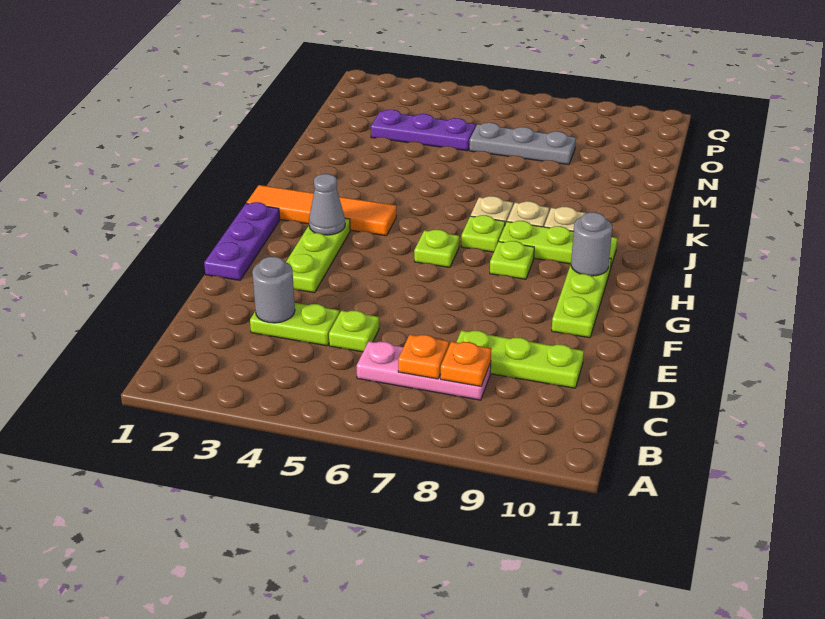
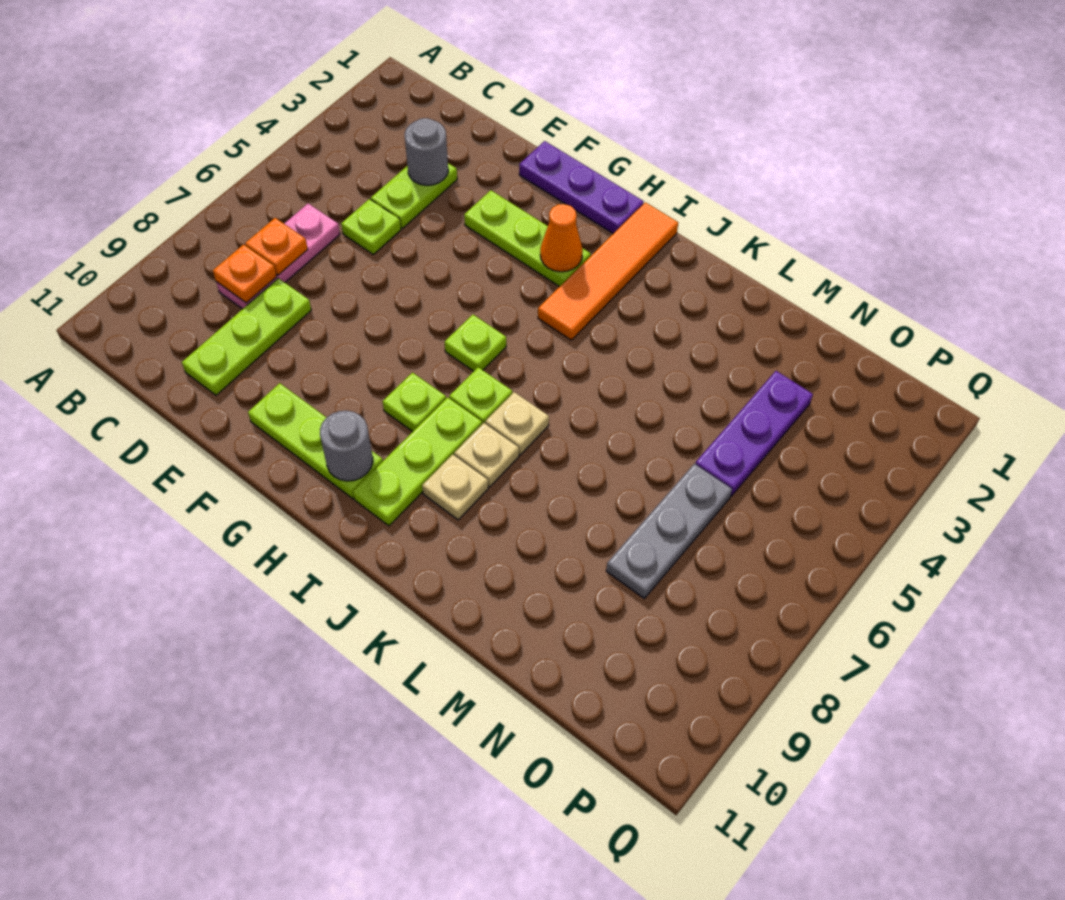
grey 1x1 cone [309,174,345,235] -> orange 1x1 cone [540,204,583,272]

